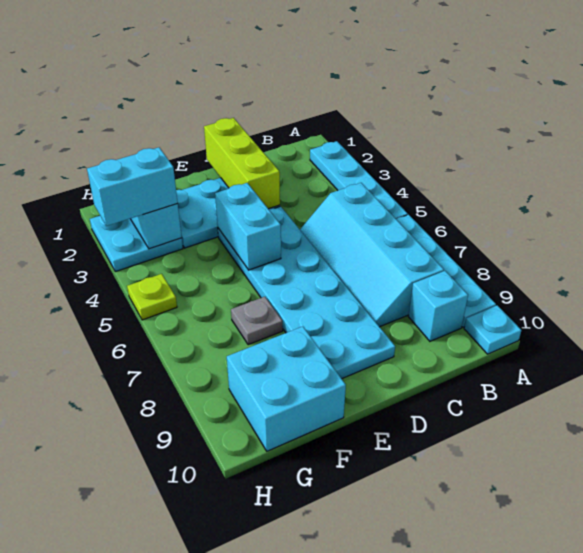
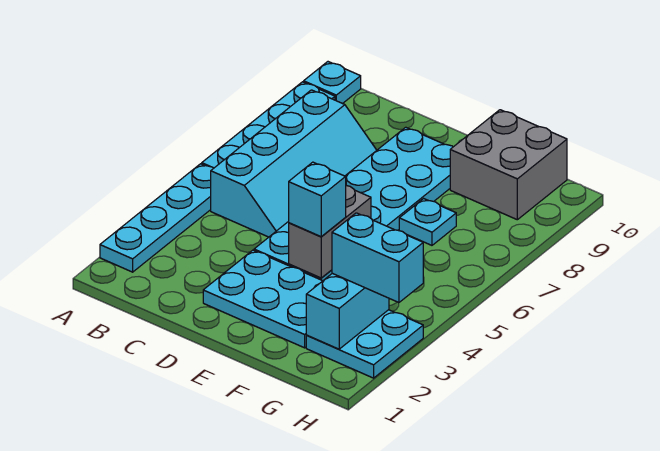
cyan 1x1 brick [409,271,468,341] -> cyan 1x1 brick moved to [289,162,346,237]
lime 1x3 brick [204,118,280,209] -> none
cyan 1x2 brick [215,183,281,270] -> grey 1x2 brick [289,186,371,278]
grey 1x1 plate [231,297,283,345] -> cyan 1x1 plate [399,199,456,245]
cyan 2x2 brick [227,327,346,451] -> grey 2x2 brick [450,110,567,220]
lime 1x1 plate [127,274,177,320] -> none

